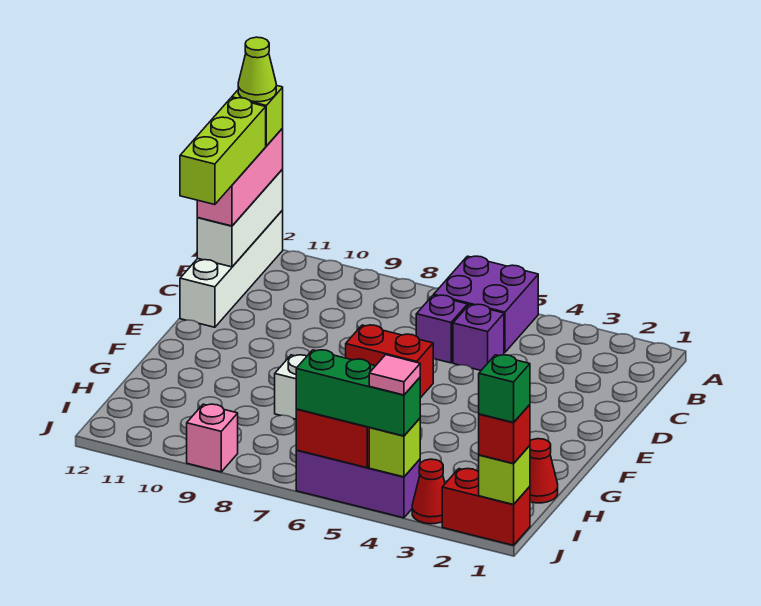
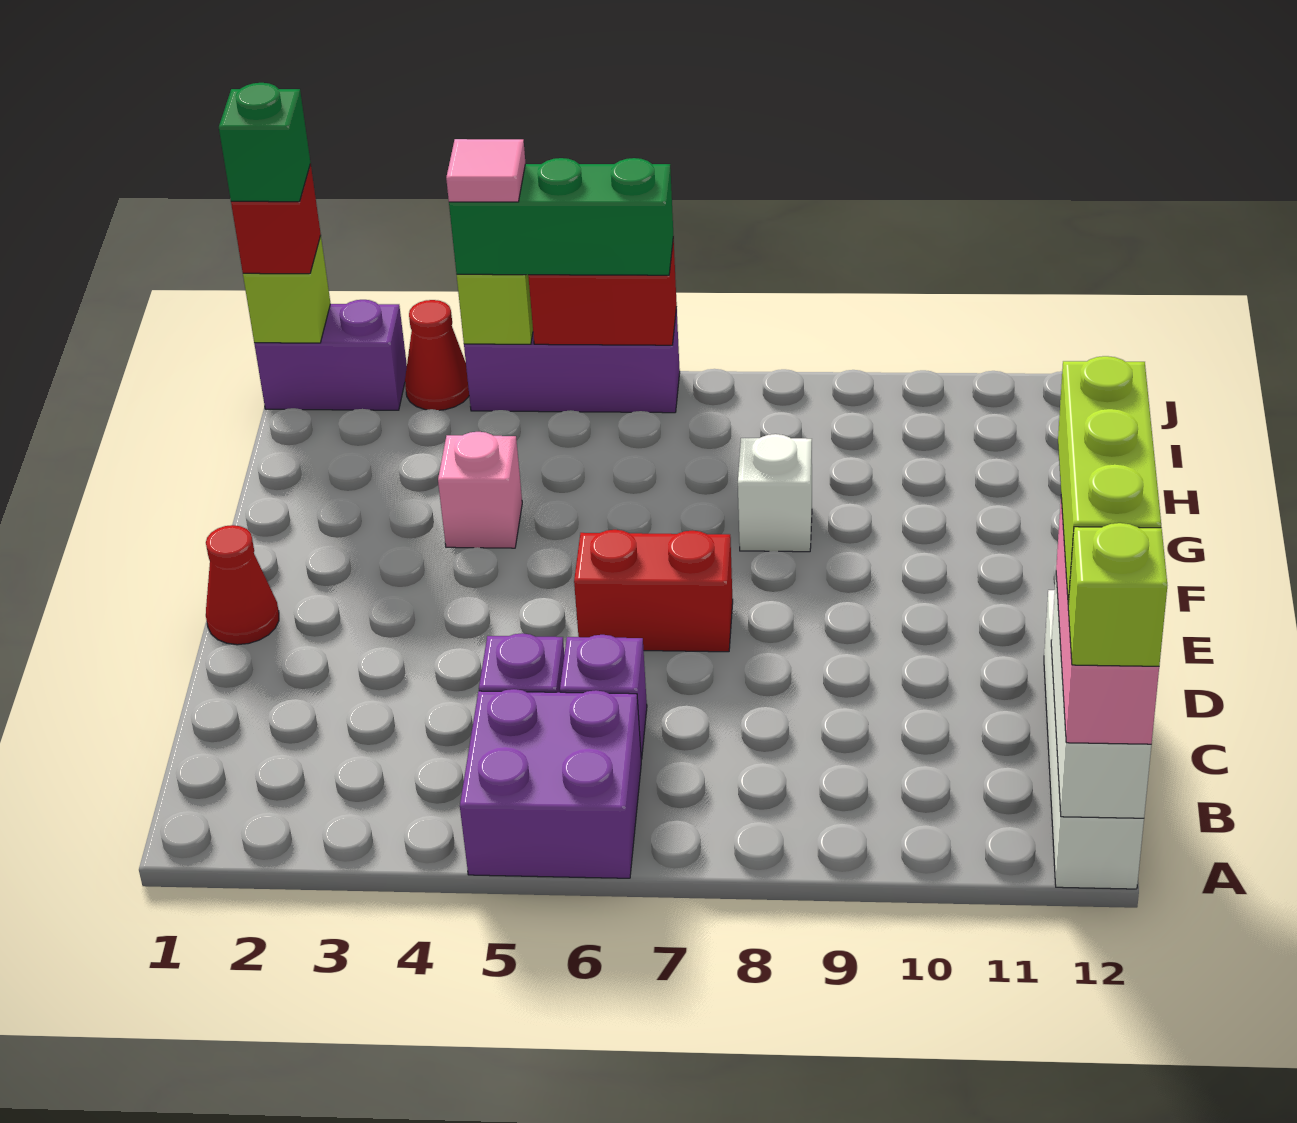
lime 1x1 cone [238,37,276,102] -> none
red 1x1 cone [530,439,558,503] -> red 1x1 cone moved to [206,525,279,645]
red 1x2 brick [442,469,530,545] -> purple 1x2 brick [254,300,407,410]
pink 1x1 brick [187,404,238,472] -> pink 1x1 brick moved to [438,432,522,548]

